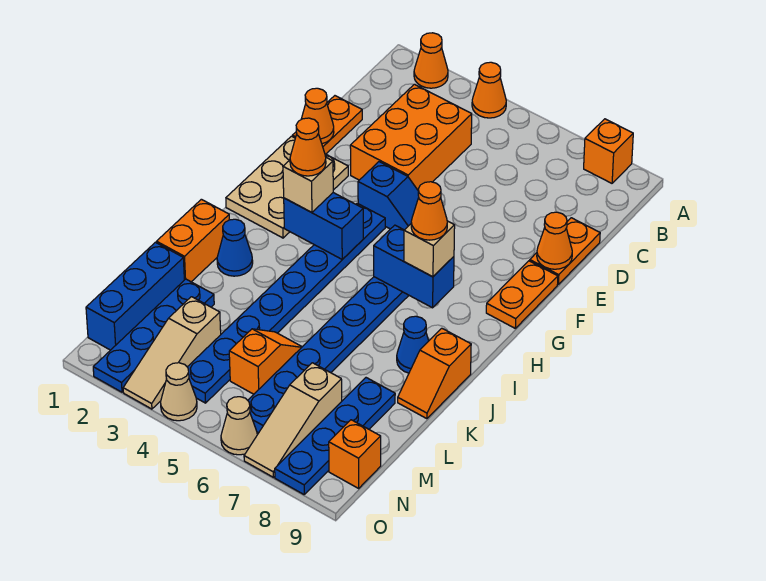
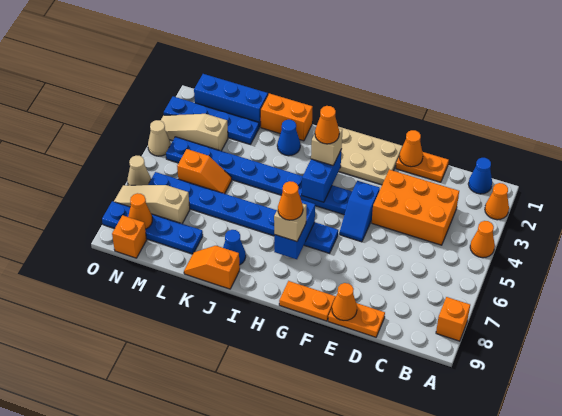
none -> blue 1x1 cone [468,158,492,194]
none -> orange 1x1 cone [128,193,152,229]

